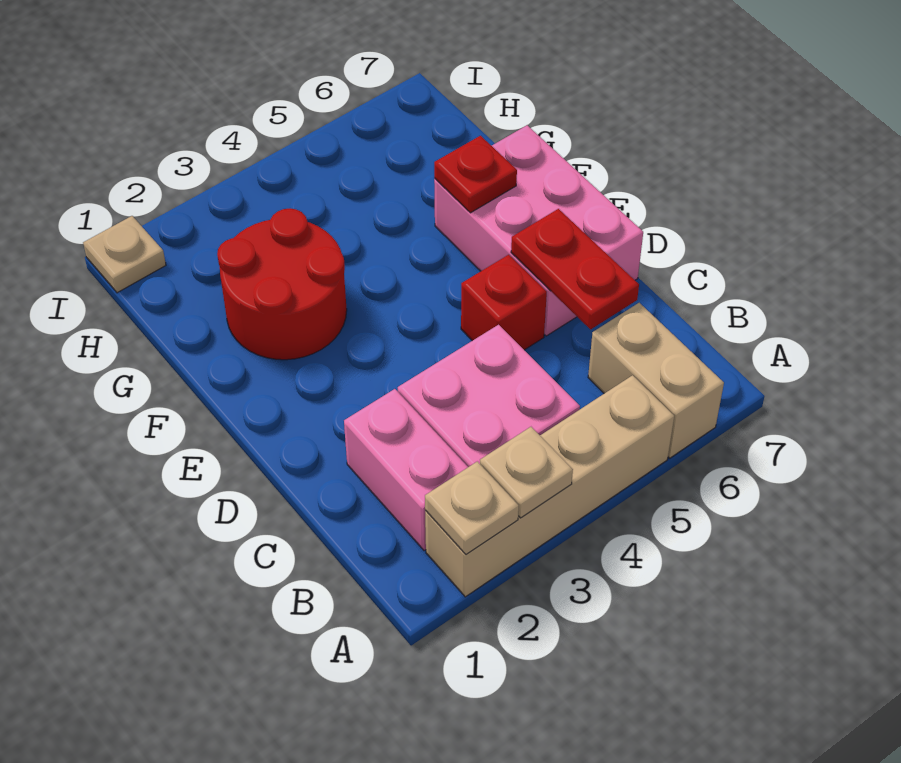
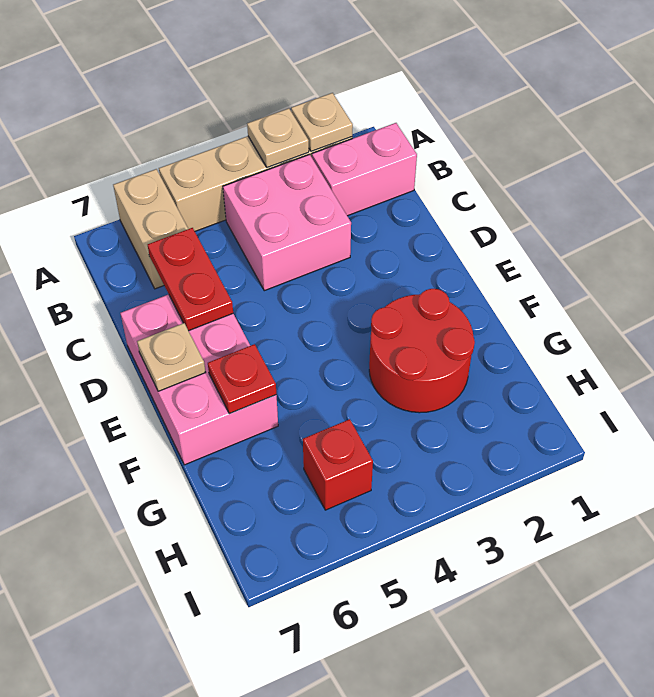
pink 1x2 brick [344,389,468,551] -> pink 1x2 brick turned to [312,123,417,216]
red 1x1 brick [461,255,547,350] -> red 1x1 brick moved to [303,419,373,510]
tan 1x1 plate [83,216,166,293] -> tan 1x1 plate moved to [137,323,206,391]

